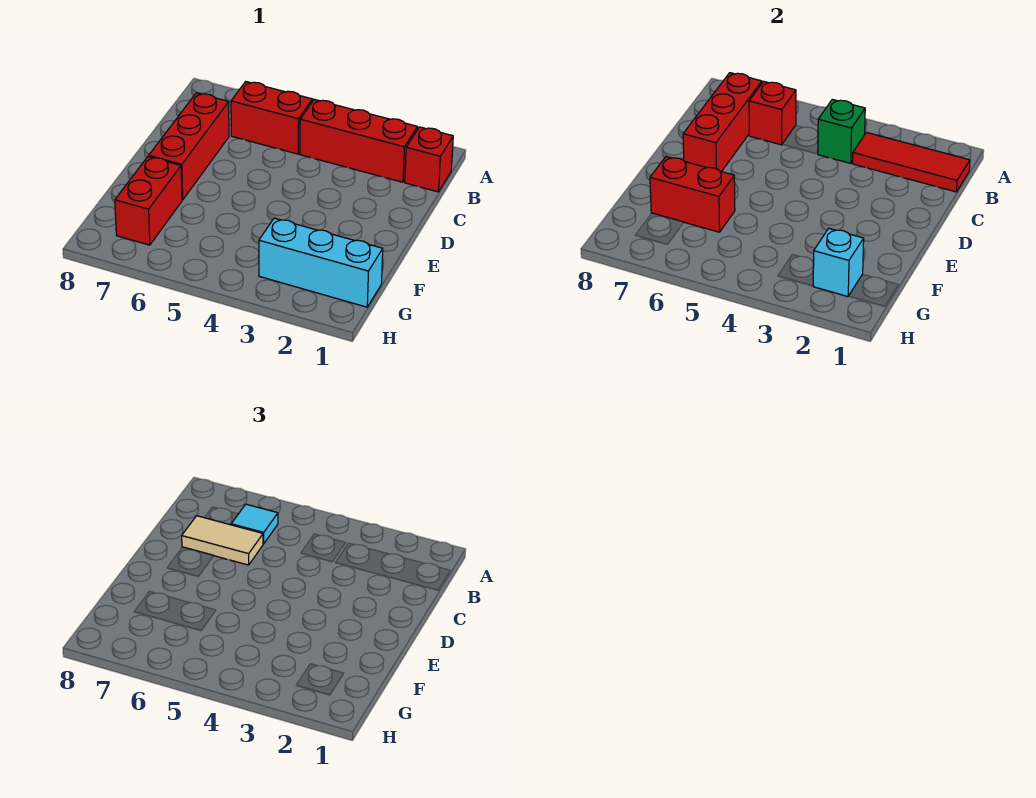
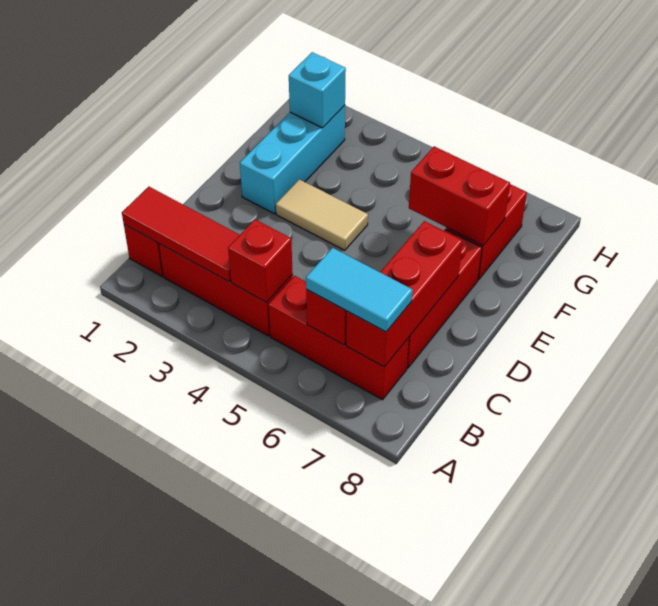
green 1x1 brick [818,99,865,163] -> red 1x1 brick [228,220,293,302]
red 1x2 brick [231,82,313,154] -> red 1x3 brick [269,276,409,400]
cyan 1x1 tile [231,504,278,544] -> cyan 1x2 tile [306,248,412,332]
tan 1x2 tile [182,516,263,565] -> tan 1x2 tile moved to [276,179,368,250]
cyan 1x3 brick [259,218,383,307] -> cyan 1x3 brick turned to [240,105,345,214]

